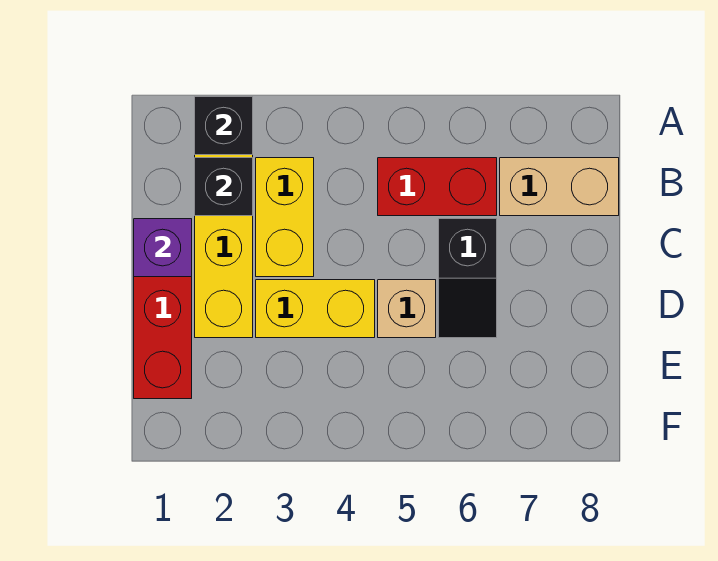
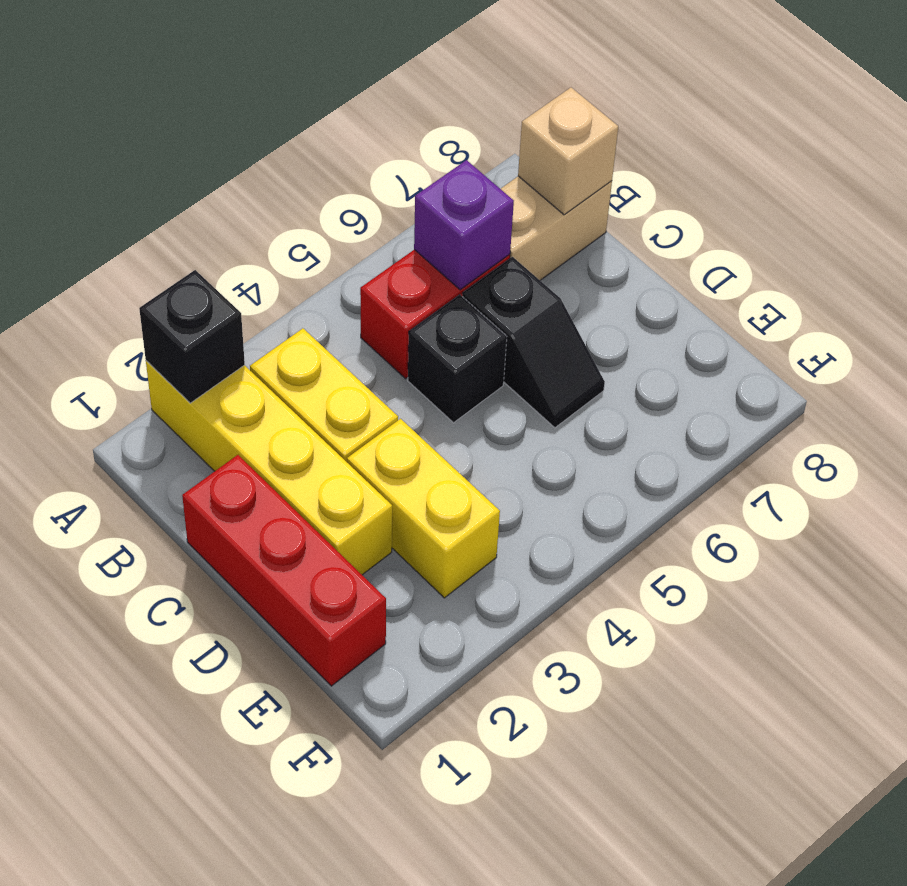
black 1x1 brick [195,158,253,216] -> black 1x1 brick moved to [408,295,507,423]
purple 1x1 brick [134,219,192,277] -> purple 1x1 brick moved to [414,160,514,290]
yellow 1x2 brick [256,280,375,338] -> yellow 1x2 brick turned to [347,419,500,598]
tan 1x1 brick [378,280,436,338] -> tan 1x1 brick moved to [518,88,618,215]

